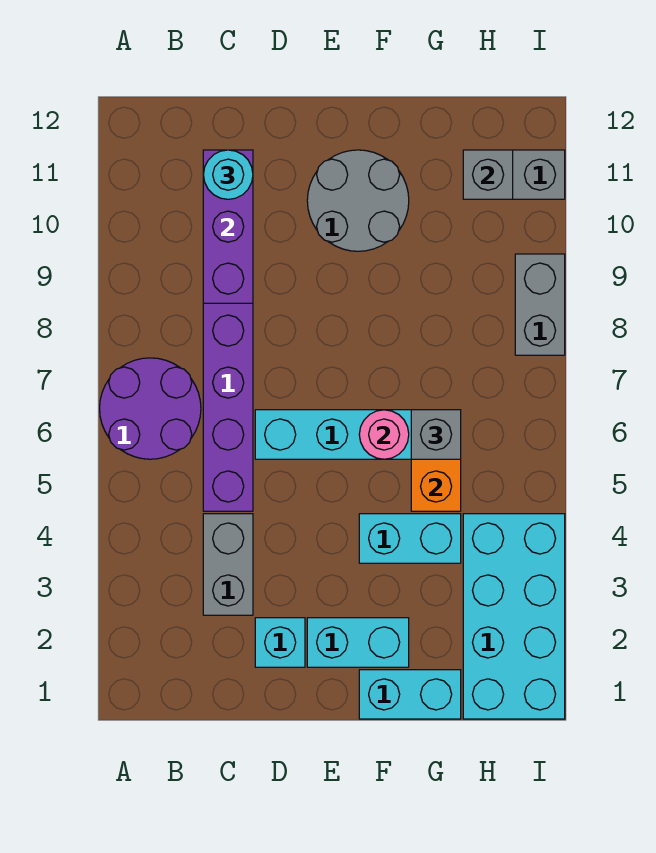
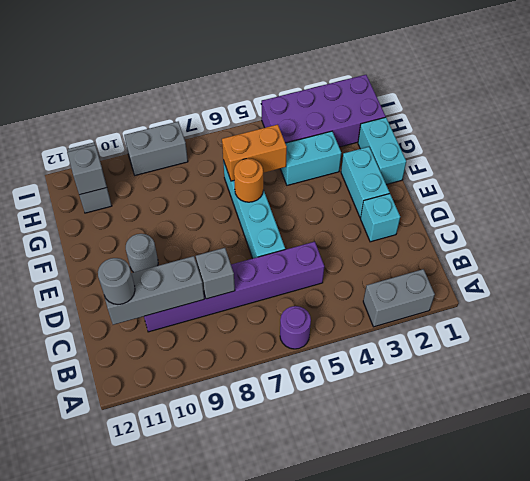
purple 2x2 round brick [100,358,201,459] -> purple 1x1 round brick [280,306,311,349]
grey 1x2 brick [203,514,253,615] -> grey 1x2 brick moved to [363,269,435,327]
purple 1x3 brick [203,150,253,303] -> grey 1x3 brick [105,256,204,325]
cyan 1x1 round brick [203,150,253,199] -> grey 1x1 round brick [98,258,135,304]
grey 2x2 round brick [307,150,409,251] -> grey 1x1 round brick [126,234,158,272]
cyan 1x2 brick [359,514,461,563] -> cyan 1x2 brick turned to [280,131,341,185]
pink 1x1 round brick [359,410,409,459] -> orange 1x1 round brick [234,158,263,202]
grey 1x1 brick [411,410,461,459] -> grey 1x1 brick moved to [196,248,235,299]
cyan 2x4 brick [463,514,565,719] -> purple 2x4 brick [262,75,386,147]

